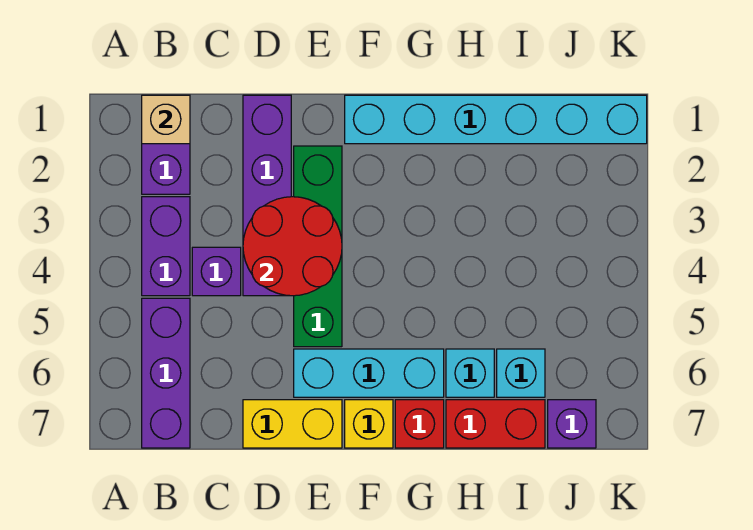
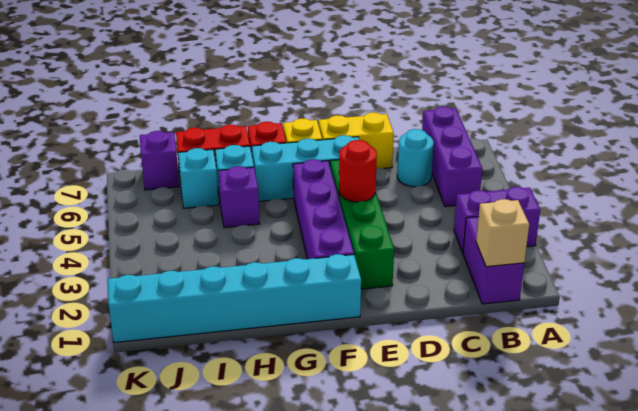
purple 1x2 brick [142,197,190,296] -> purple 1x2 brick turned to [454,187,540,253]
purple 1x1 brick [192,247,241,296] -> purple 1x1 brick moved to [218,166,260,228]
none -> cyan 1x1 round brick [397,129,434,187]
purple 1x4 brick [243,95,291,296] -> purple 1x4 brick moved to [293,160,354,259]
red 2x2 round brick [243,197,342,296] -> red 1x1 round brick [339,140,377,202]

